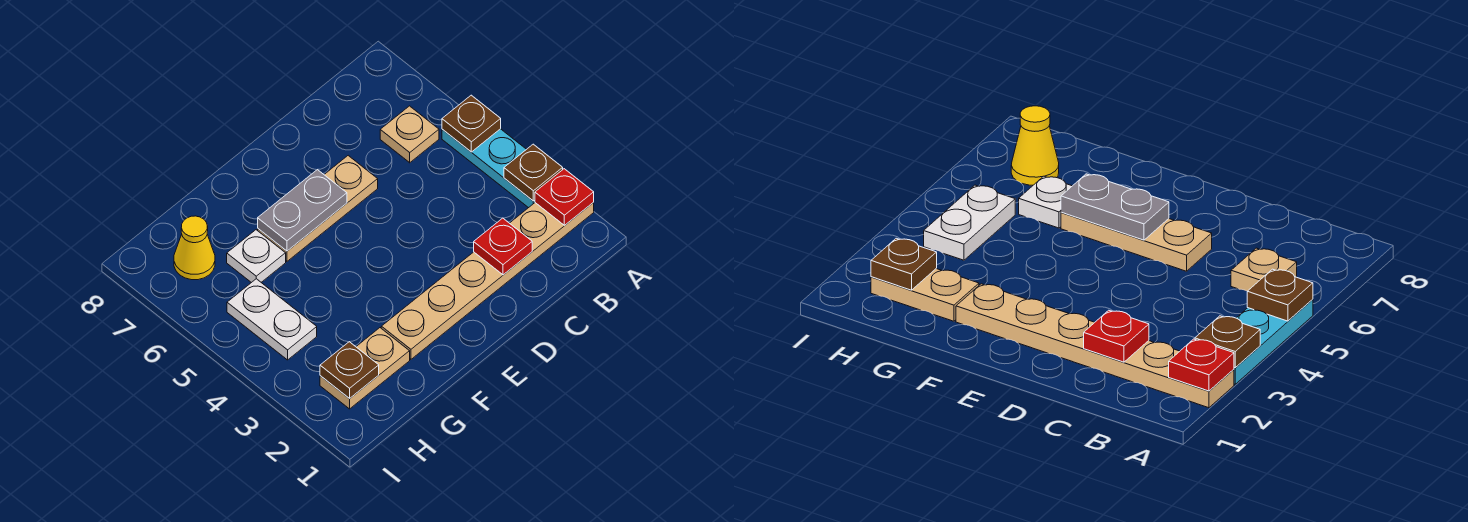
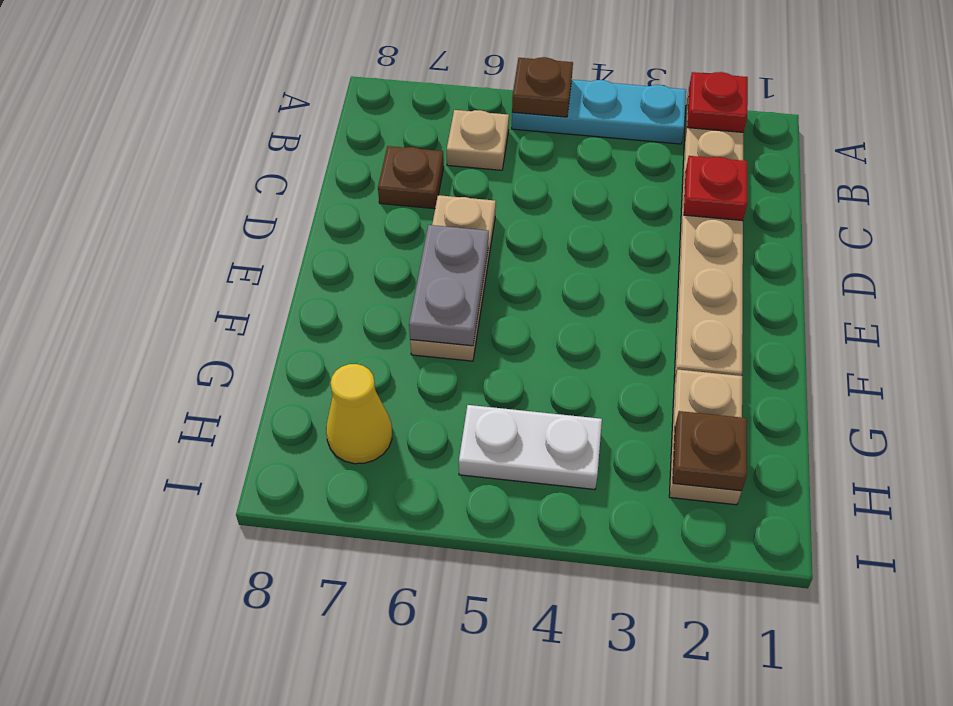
brown 1x1 plate [504,144,563,201] -> brown 1x1 plate moved to [378,146,444,209]
white 1x1 plate [227,230,286,283] -> none

